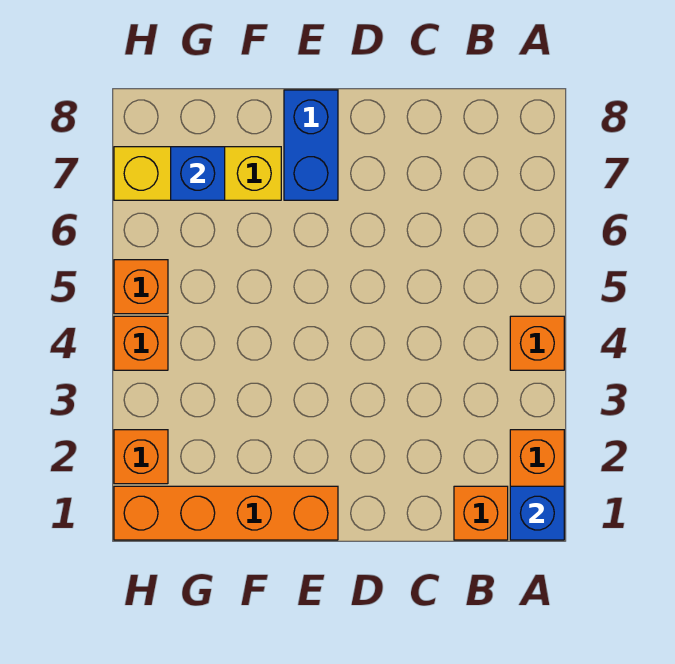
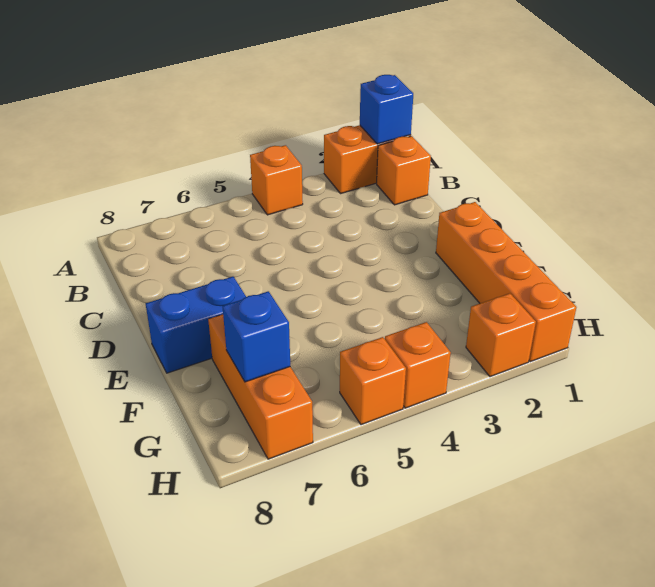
yellow 1x3 brick [114,147,281,200] -> orange 1x3 brick [208,314,313,459]

